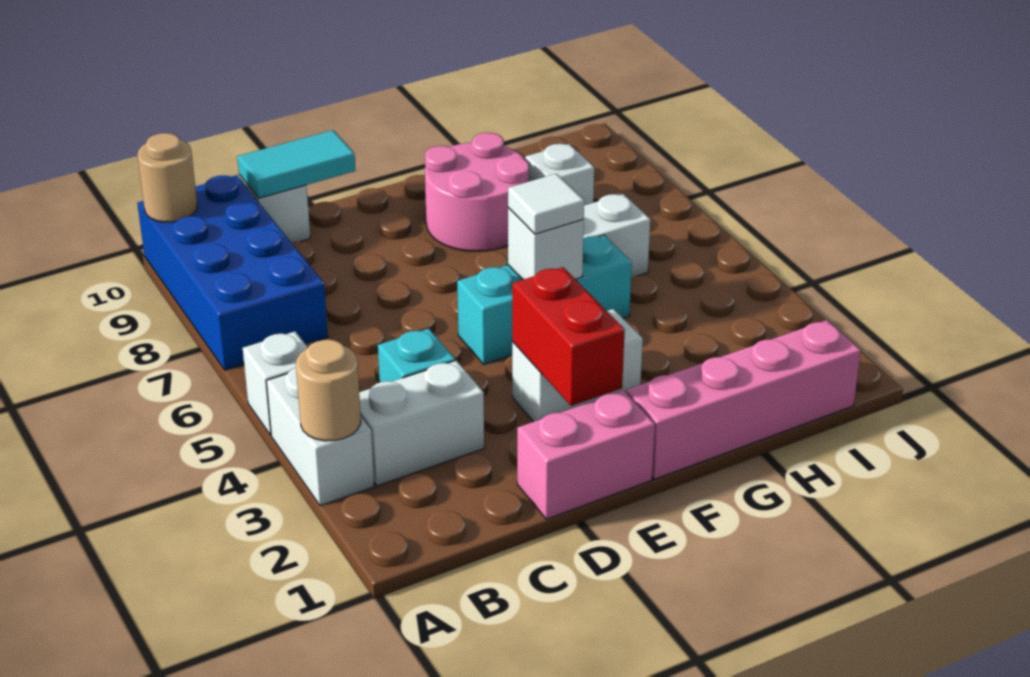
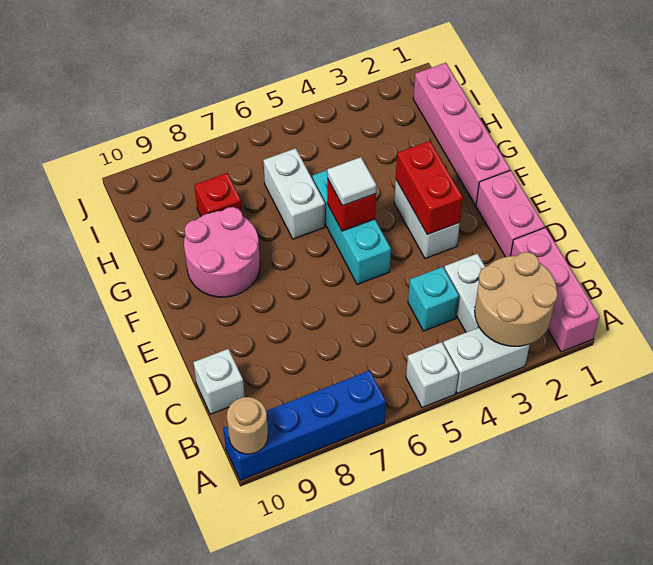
none -> pink 1x3 brick [511,228,599,352]
tan 1x1 round brick [296,339,361,441] -> tan 2x2 round brick [475,252,558,346]
blue 2x4 brick [137,175,328,370] -> blue 1x4 brick [223,370,386,480]
cyan 1x2 tile [237,130,356,198] -> none
red 1x2 brick [512,267,625,406] -> red 1x2 brick turned to [396,141,463,235]
white 1x1 brick [508,208,584,280] -> red 1x1 brick [327,179,376,231]
white 1x1 brick [525,144,594,205] -> red 1x1 brick [194,173,242,216]

